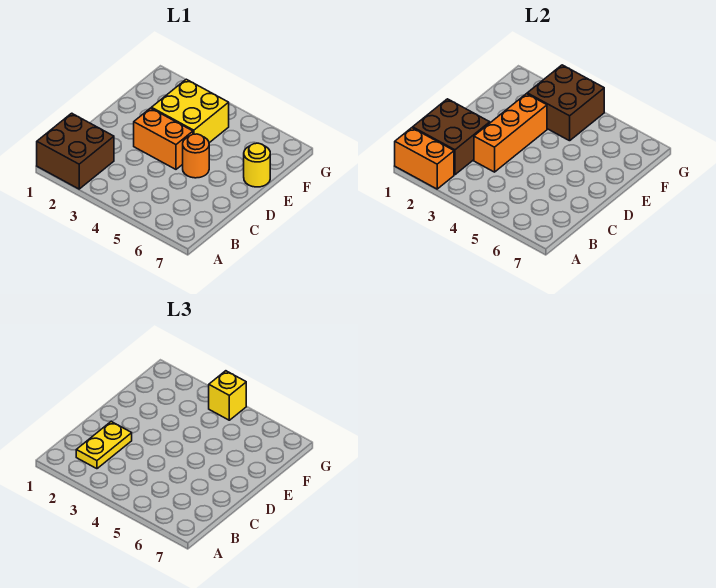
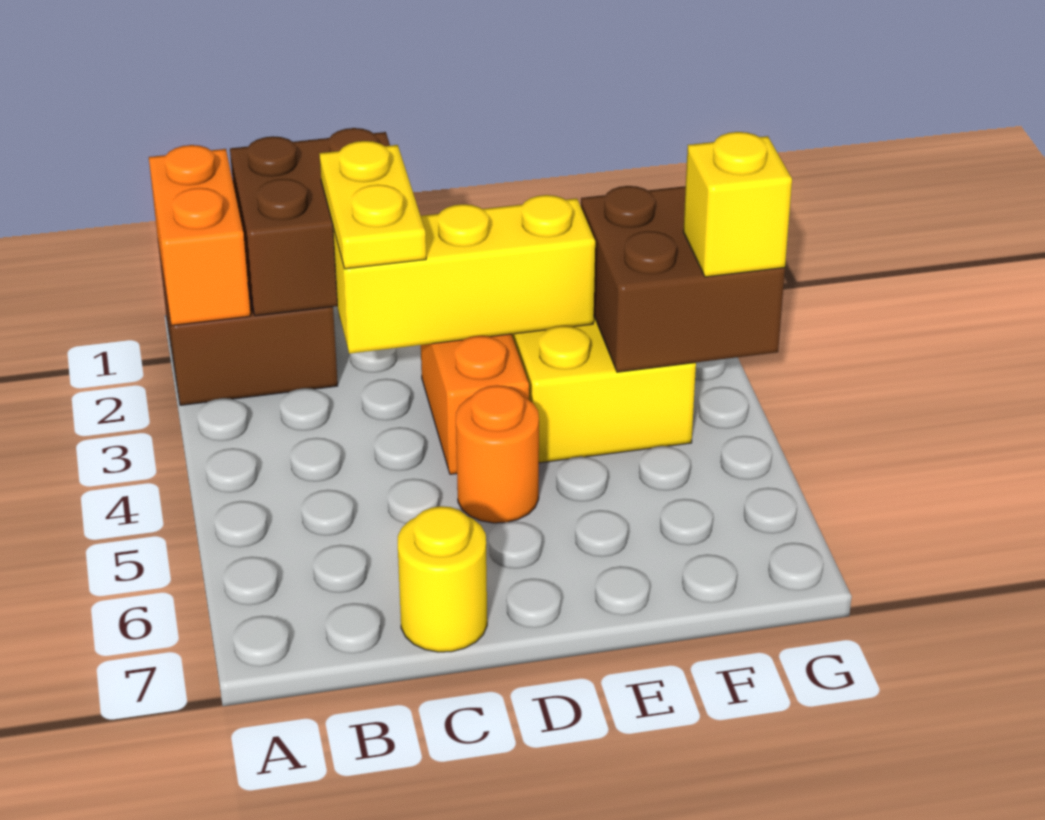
yellow 1x2 plate [76,422,132,469] -> yellow 1x2 plate turned to [319,141,426,269]
orange 1x3 brick [474,94,547,172] -> yellow 1x3 brick [333,195,595,354]
yellow 1x1 round brick [244,143,270,187] -> yellow 1x1 round brick moved to [398,506,487,652]

